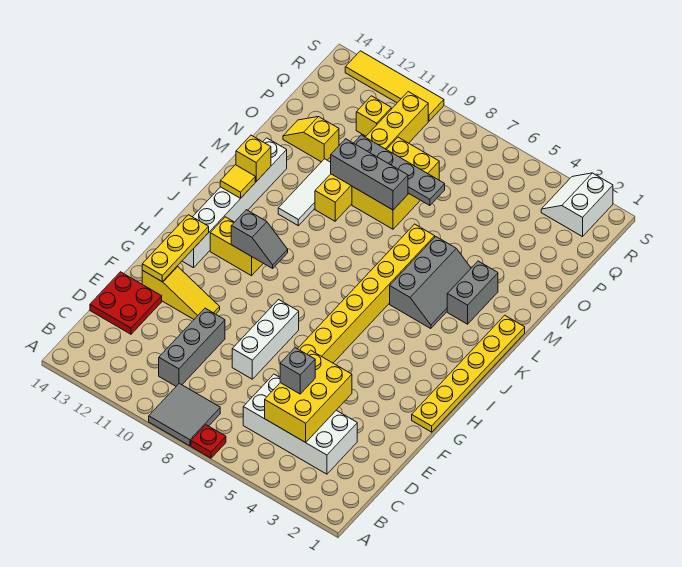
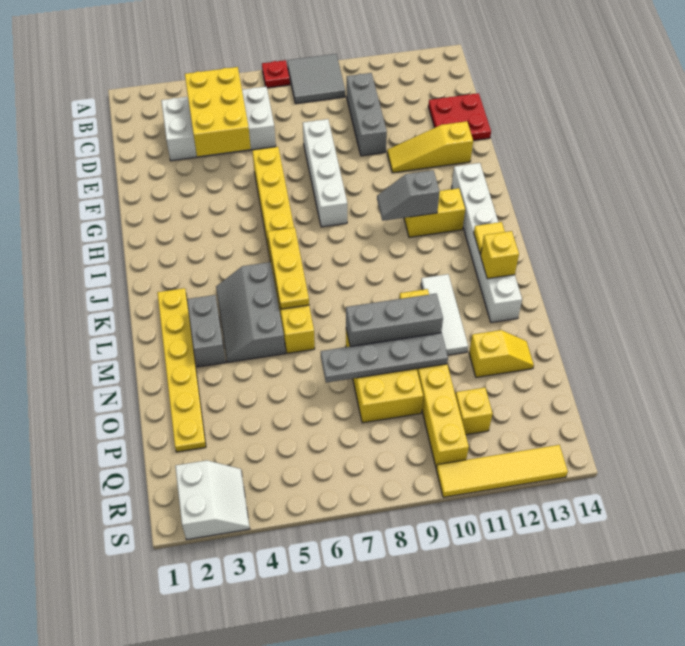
grey 1x1 brick [280,348,315,394] -> none
white 1x3 brick [232,300,299,379] -> white 1x4 brick [303,119,347,227]
yellow 1x3 plate [142,215,209,281] -> yellow 1x3 plate moved to [268,228,309,309]
yellow 1x6 plate [412,315,525,432] -> yellow 1x6 plate moved to [157,288,206,452]

